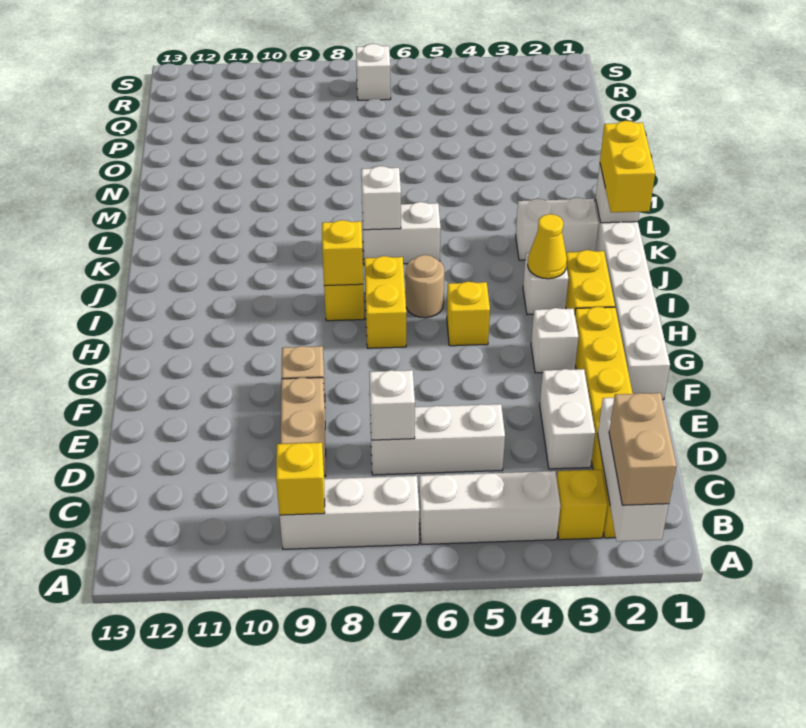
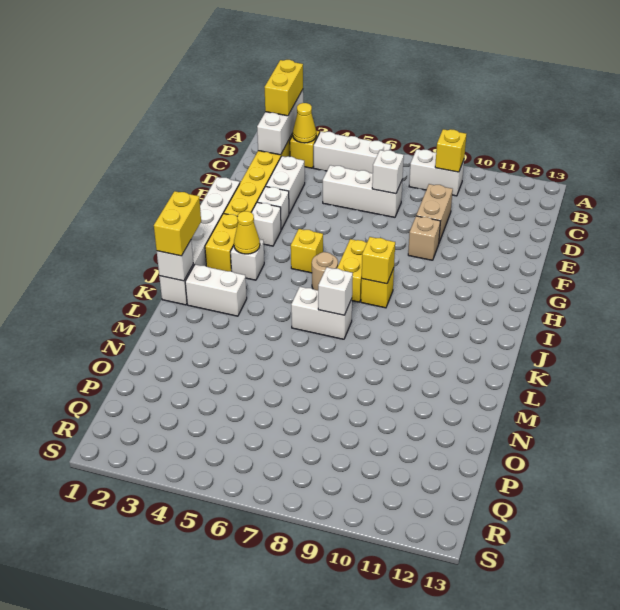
tan 1x2 brick [609,393,677,505] -> yellow 1x2 brick [265,60,303,116]
none -> yellow 1x1 cone [292,103,316,143]
white 1x3 brick [280,476,419,549] -> white 1x2 brick [409,149,464,196]
white 1x1 brick [356,44,391,100] -> white 1x1 brick moved to [257,187,289,230]

